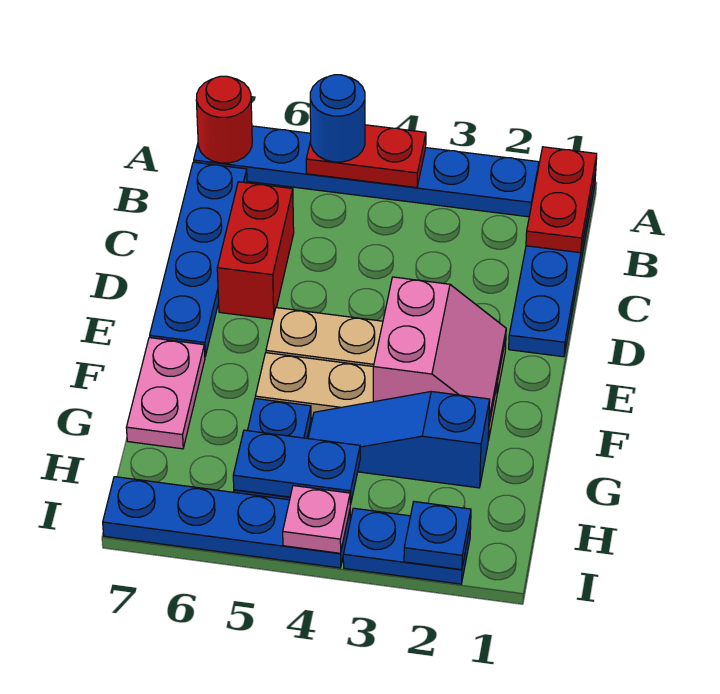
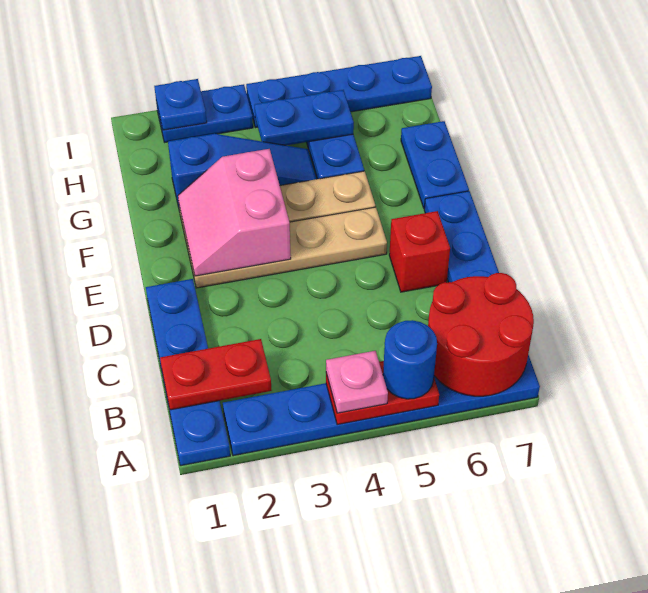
red 1x2 plate [526,147,597,253] -> red 1x2 plate turned to [160,339,272,410]
red 1x1 round brick [196,76,252,163] -> red 2x2 round brick [428,273,534,396]
red 1x2 brick [217,182,294,319] -> red 1x1 brick [389,211,450,292]
pink 1x2 plate [126,338,205,449] -> blue 1x2 plate [401,121,469,208]
pink 1x1 plate [283,486,350,553] -> pink 1x1 plate moved to [326,351,388,413]

